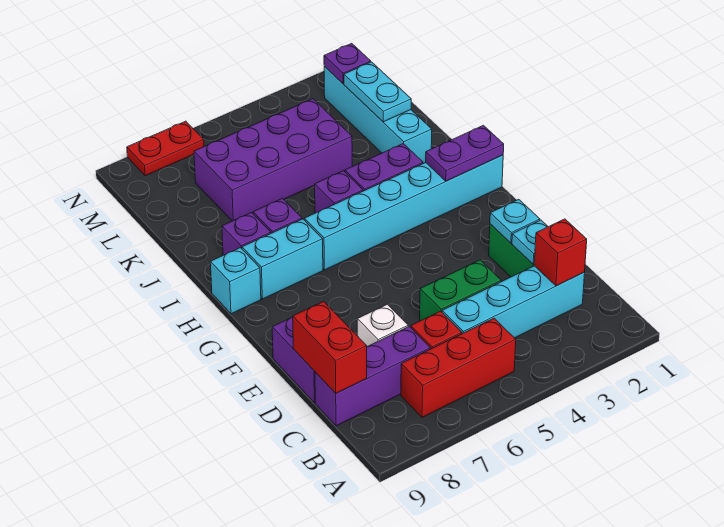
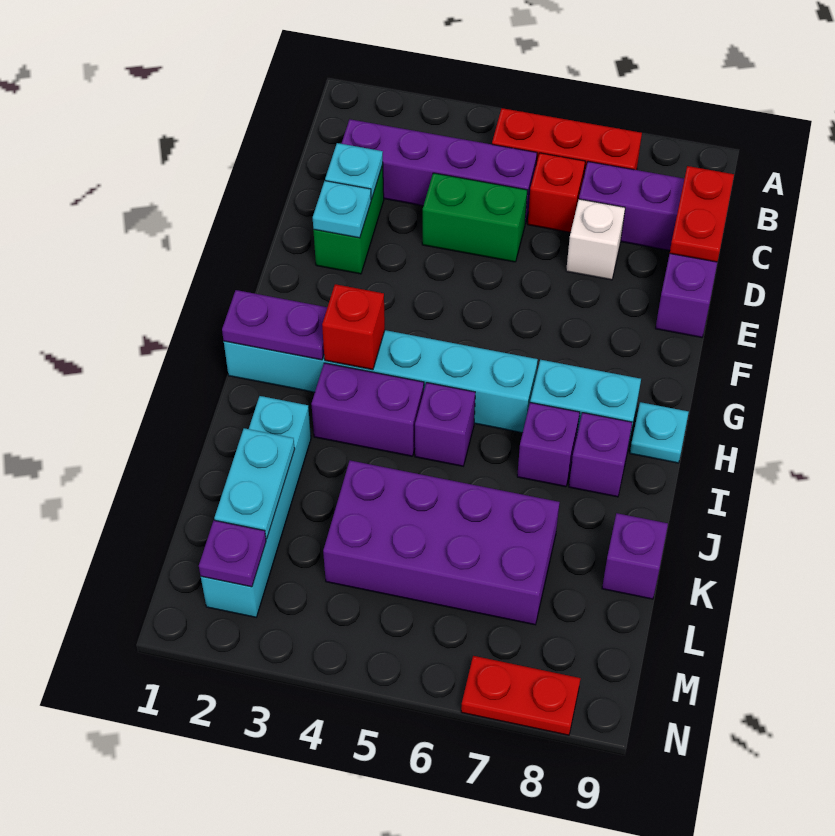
cyan 1x4 brick [442,266,585,338] -> purple 1x4 brick [341,119,537,223]
red 1x1 brick [534,219,587,286] -> red 1x1 brick moved to [322,284,385,370]
red 1x2 brick [293,301,367,393] -> red 1x2 plate [670,166,734,262]
cyan 1x1 brick [210,248,261,314] -> cyan 1x1 plate [630,402,689,463]
none -> purple 1x1 brick [602,513,668,599]

